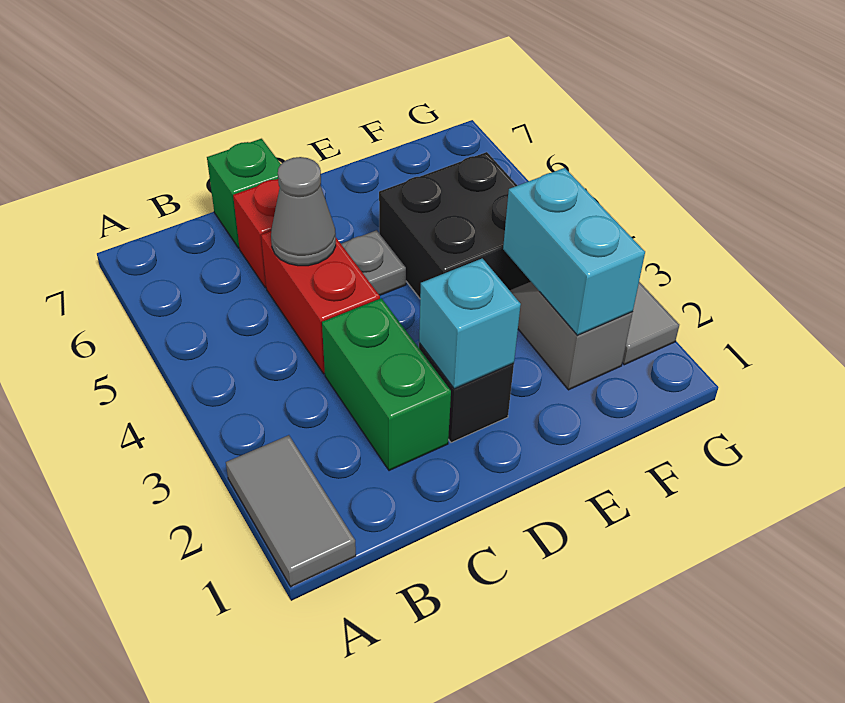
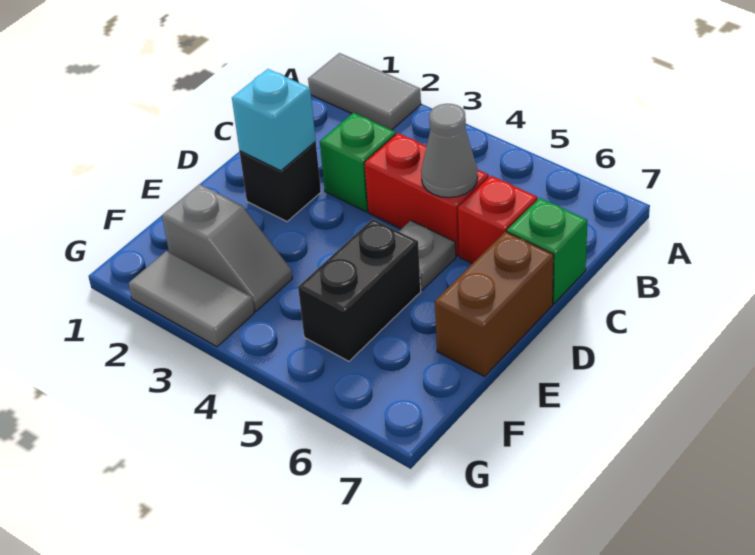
green 1x2 brick [322,298,451,471] -> green 1x1 brick [320,113,396,212]
none -> brown 1x2 brick [435,232,554,376]
black 2x2 brick [379,152,531,298] -> black 1x2 brick [298,219,421,361]
cyan 1x2 brick [503,168,645,335] -> none

